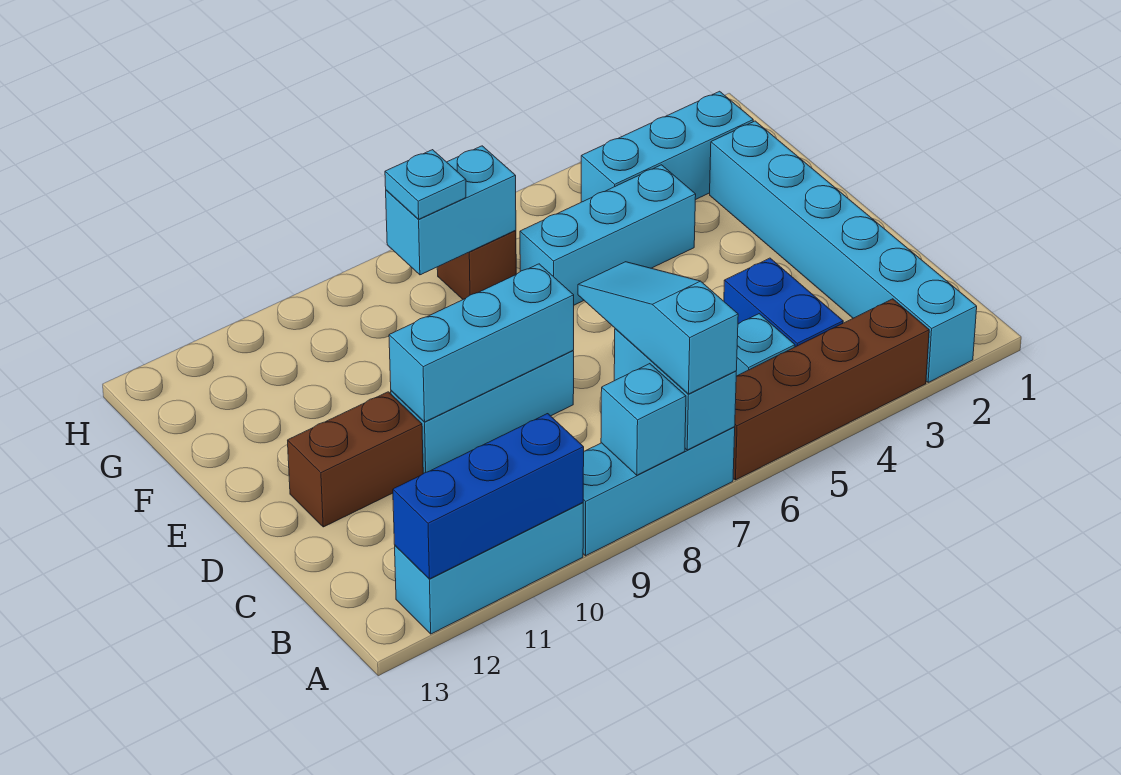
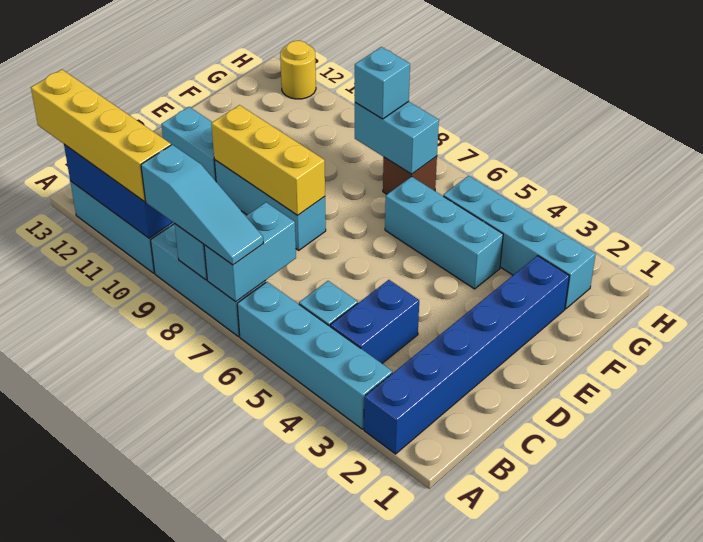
cyan 1x6 brick [710,121,977,382] -> blue 1x6 brick [364,256,569,454]
brown 1x4 brick [733,299,929,480] -> cyan 1x4 brick [237,282,392,429]
cyan 1x3 slope [578,262,738,394] -> cyan 1x3 slope turned to [141,145,263,265]
none -> yellow 1x4 brick [31,70,171,201]
cyan 1x3 brick [389,264,574,422] -> yellow 1x3 brick [211,105,325,215]
brown 1x2 brick [288,392,423,527] -> cyan 1x2 brick [161,107,216,181]
cyan 1x3 brick [581,91,753,202] -> cyan 1x4 brick [443,176,596,309]
cyan 1x1 plate [385,150,466,219] -> cyan 1x1 brick [355,47,410,119]
none -> yellow 1x1 round brick [280,41,316,99]

